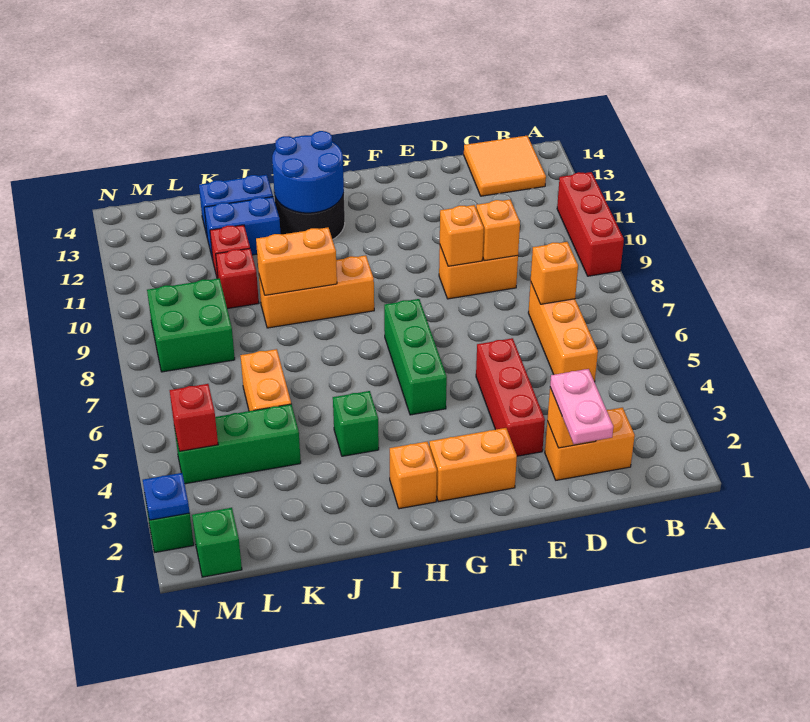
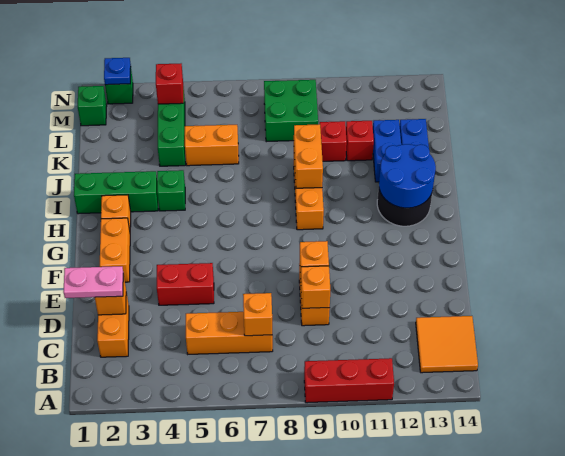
red 1x3 brick [476,338,545,456] -> red 1x2 brick [157,263,214,305]
green 1x3 brick [384,299,447,415] -> green 1x3 brick moved to [74,171,158,214]

